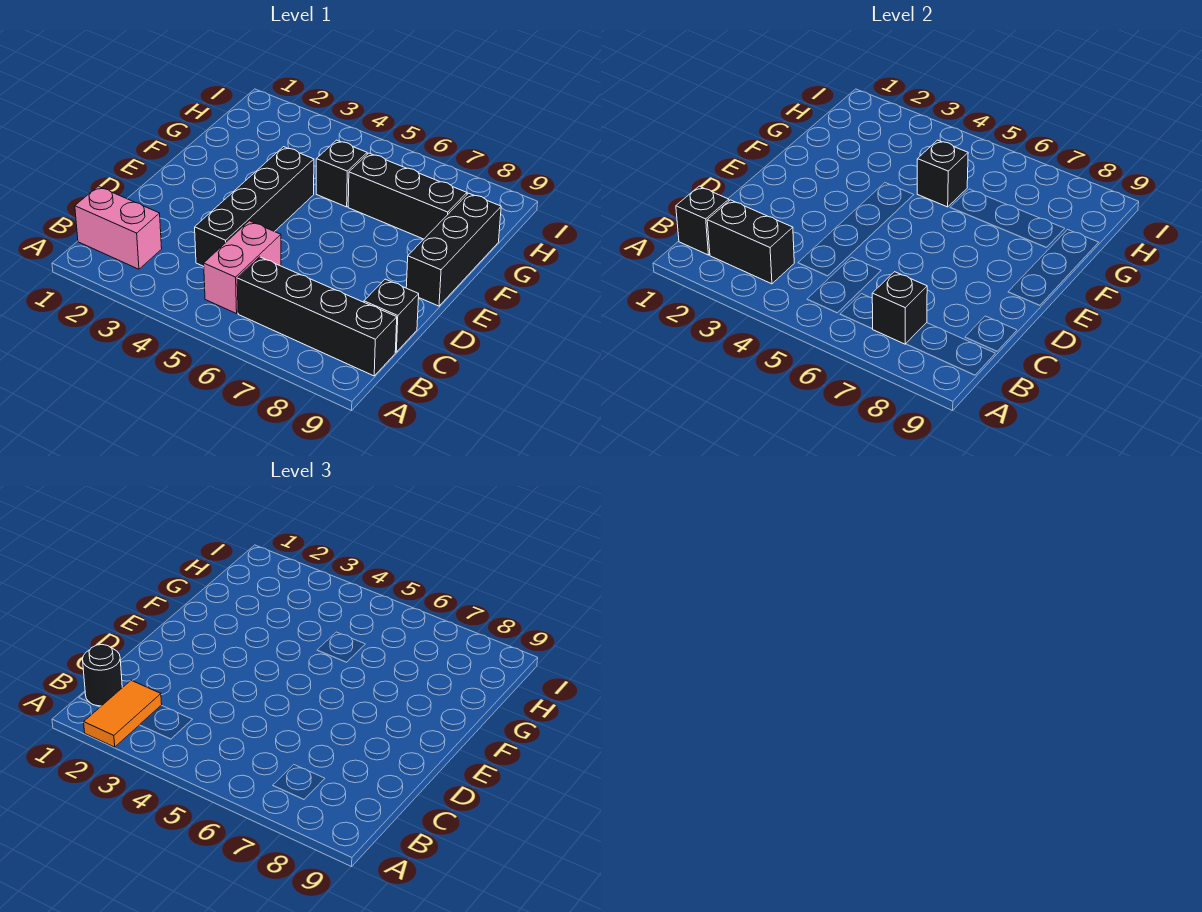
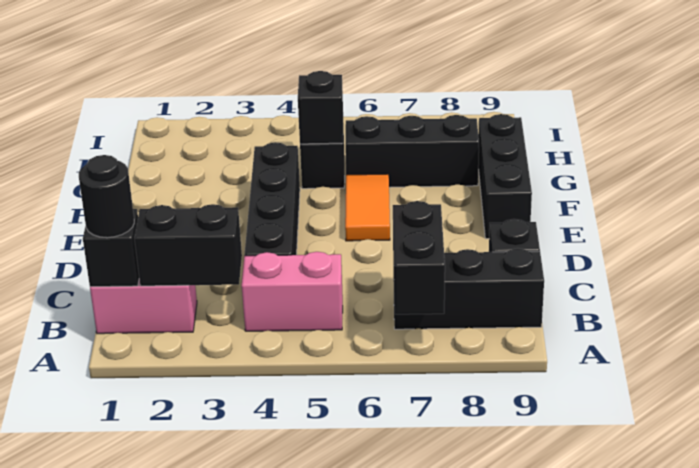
orange 1x2 tile [84,680,162,747] -> orange 1x2 tile moved to [345,174,390,241]
pink 1x2 brick [204,221,281,314] -> pink 1x2 brick turned to [242,252,343,331]
black 1x4 brick [237,257,397,376] -> black 1x3 brick [393,249,544,329]
black 1x1 brick [872,272,927,344] -> black 1x2 brick [393,201,445,314]

